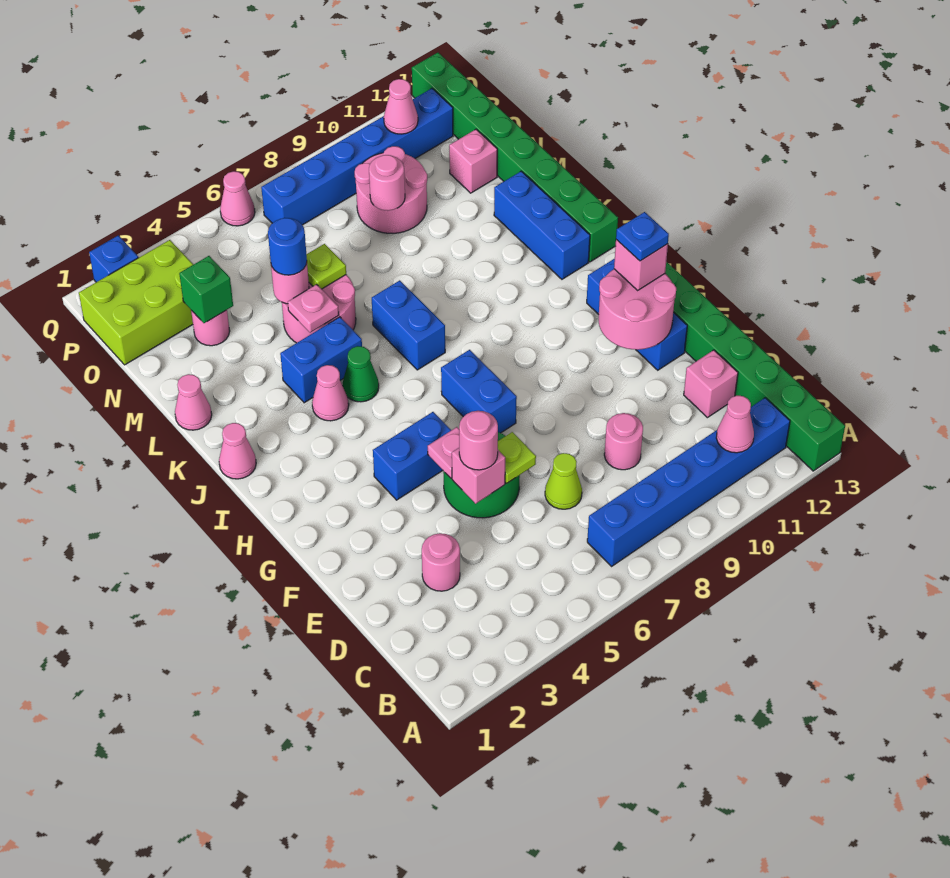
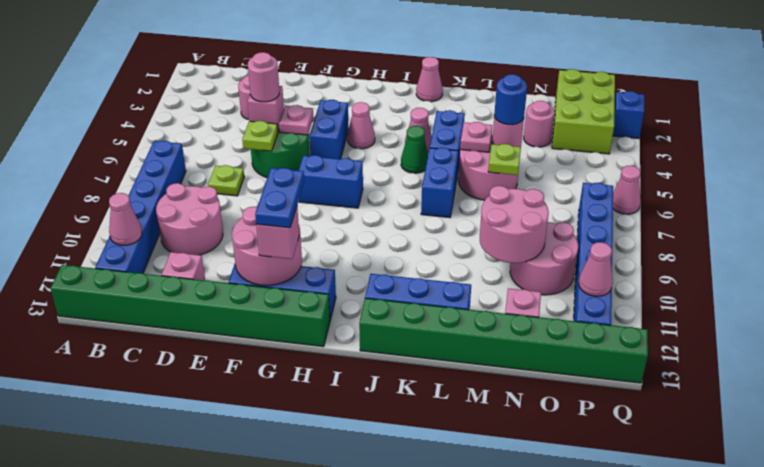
lime 1x1 cone [545,453,582,509] -> lime 1x1 plate [208,165,244,196]
pink 1x1 round brick [604,413,643,470] -> pink 2x2 round brick [156,183,223,255]
blue 1x1 plate [616,212,669,261] -> blue 1x2 plate [255,168,304,228]
blue 1x2 brick [372,280,445,370] -> blue 1x2 brick turned to [421,148,458,218]
pink 1x1 cone [175,374,212,430] -> pink 1x1 cone moved to [347,102,375,149]
green 1x1 brick [179,256,233,323] -> none
pink 1x1 round brick [369,155,405,211] -> pink 2x2 round brick [480,186,549,263]

